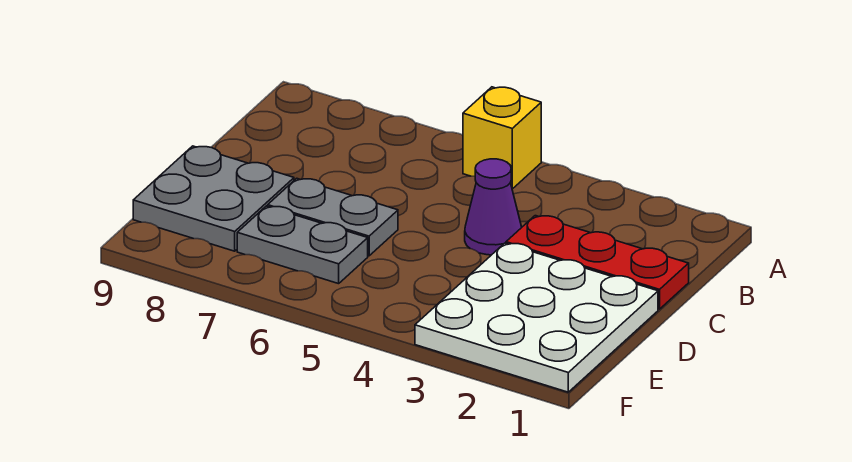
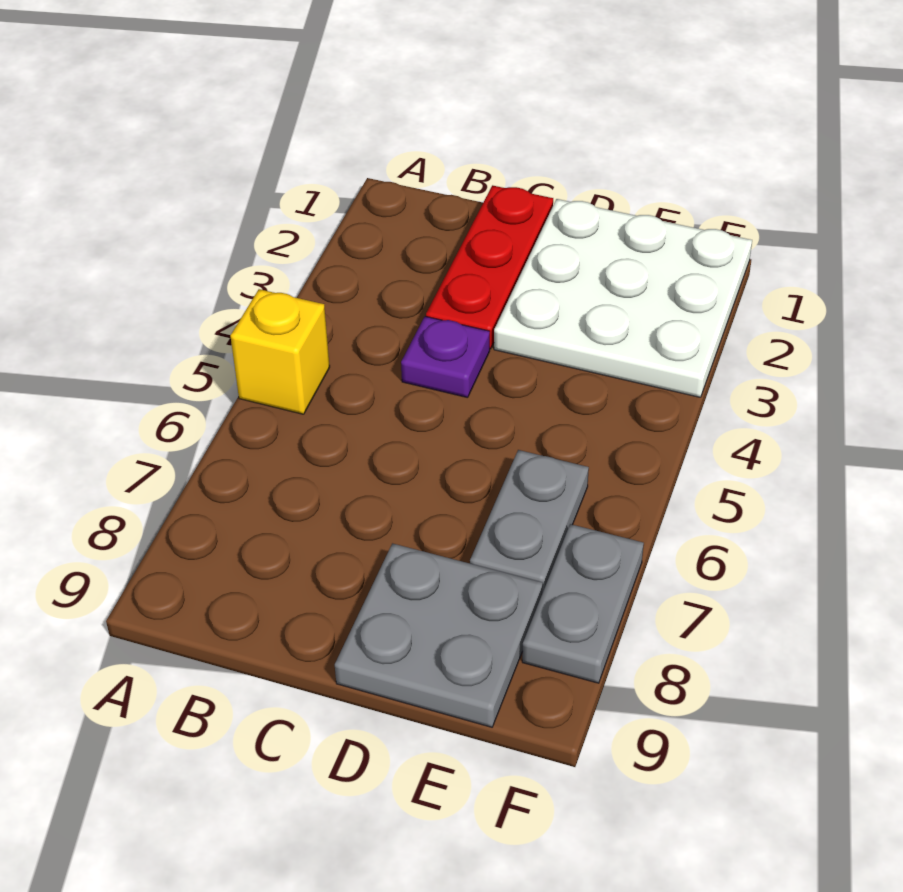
purple 1x1 cone [465,159,522,255] -> purple 1x1 plate [401,316,490,398]
grey 1x2 plate [268,178,398,256] -> grey 1x2 plate moved to [522,524,644,683]

